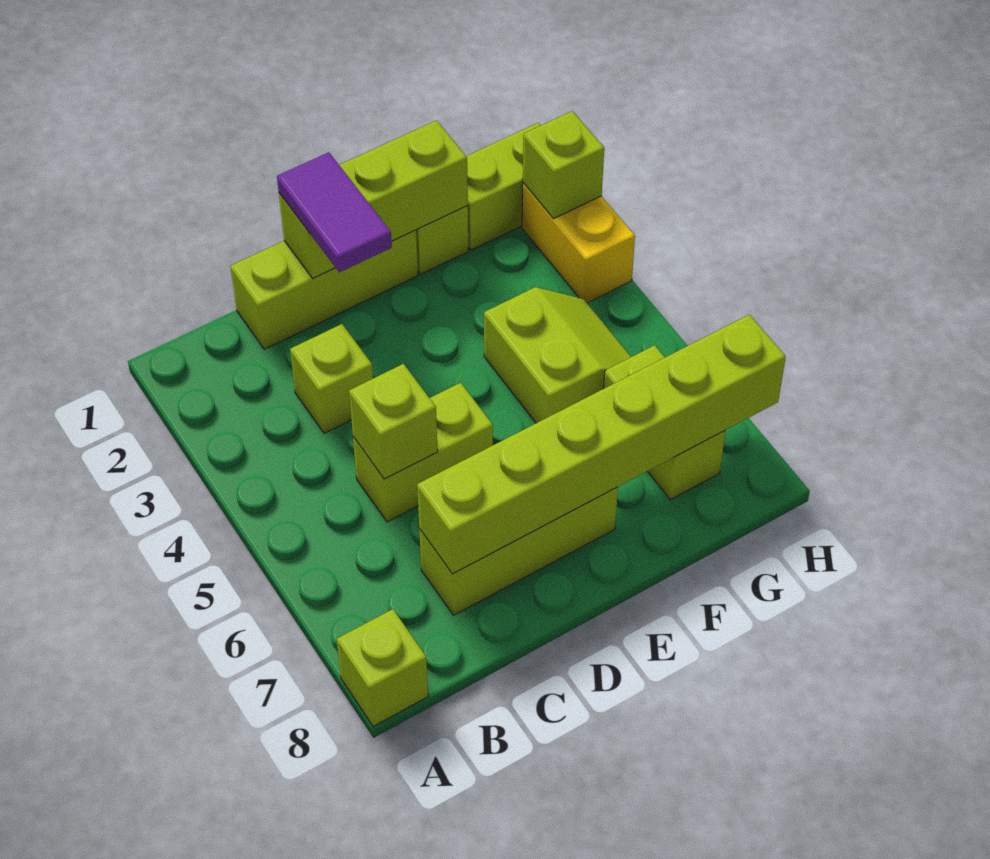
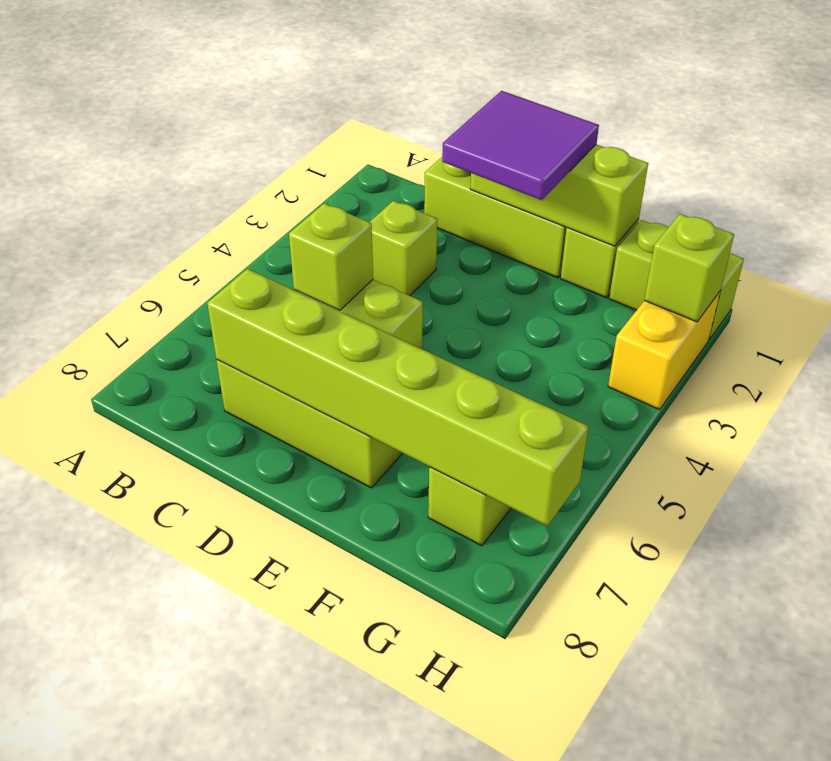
lime 1x1 brick [337,609,428,726] -> none
purple 1x2 tile [277,152,392,272] -> purple 2x2 tile [442,91,599,200]
lime 2x2 slope [484,287,631,423] -> none

